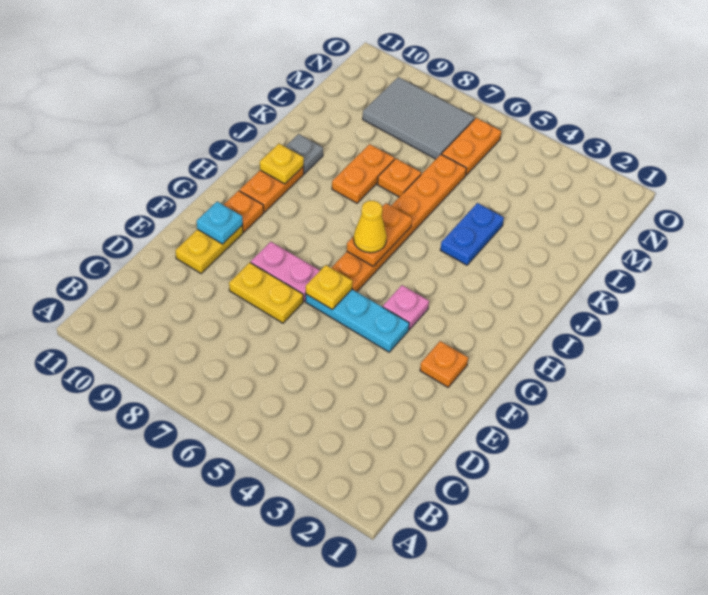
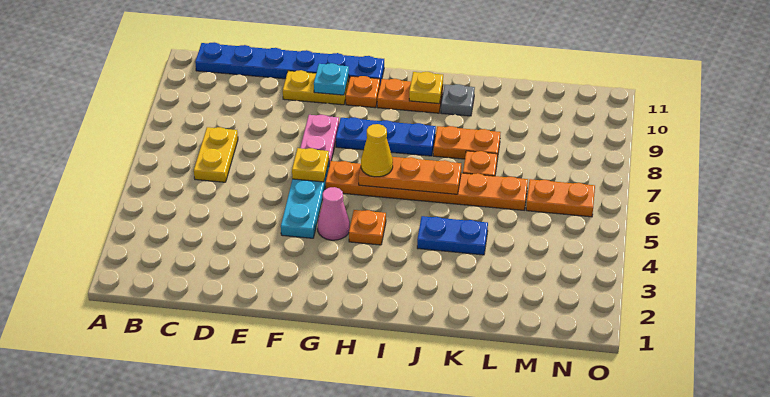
none -> blue 1x6 plate [195,42,384,83]
yellow 1x2 plate [229,262,303,323] -> yellow 1x2 plate moved to [194,127,238,182]
orange 1x1 plate [420,341,468,387] -> orange 1x1 plate moved to [349,210,386,245]
pink 1x1 plate [383,285,429,330] -> pink 1x1 cone [318,187,350,240]
none -> blue 1x3 plate [336,117,436,156]
orange 1x2 plate [347,203,412,266] -> orange 1x3 plate [359,157,461,194]
grey 2x3 tile [363,77,475,159] -> none

